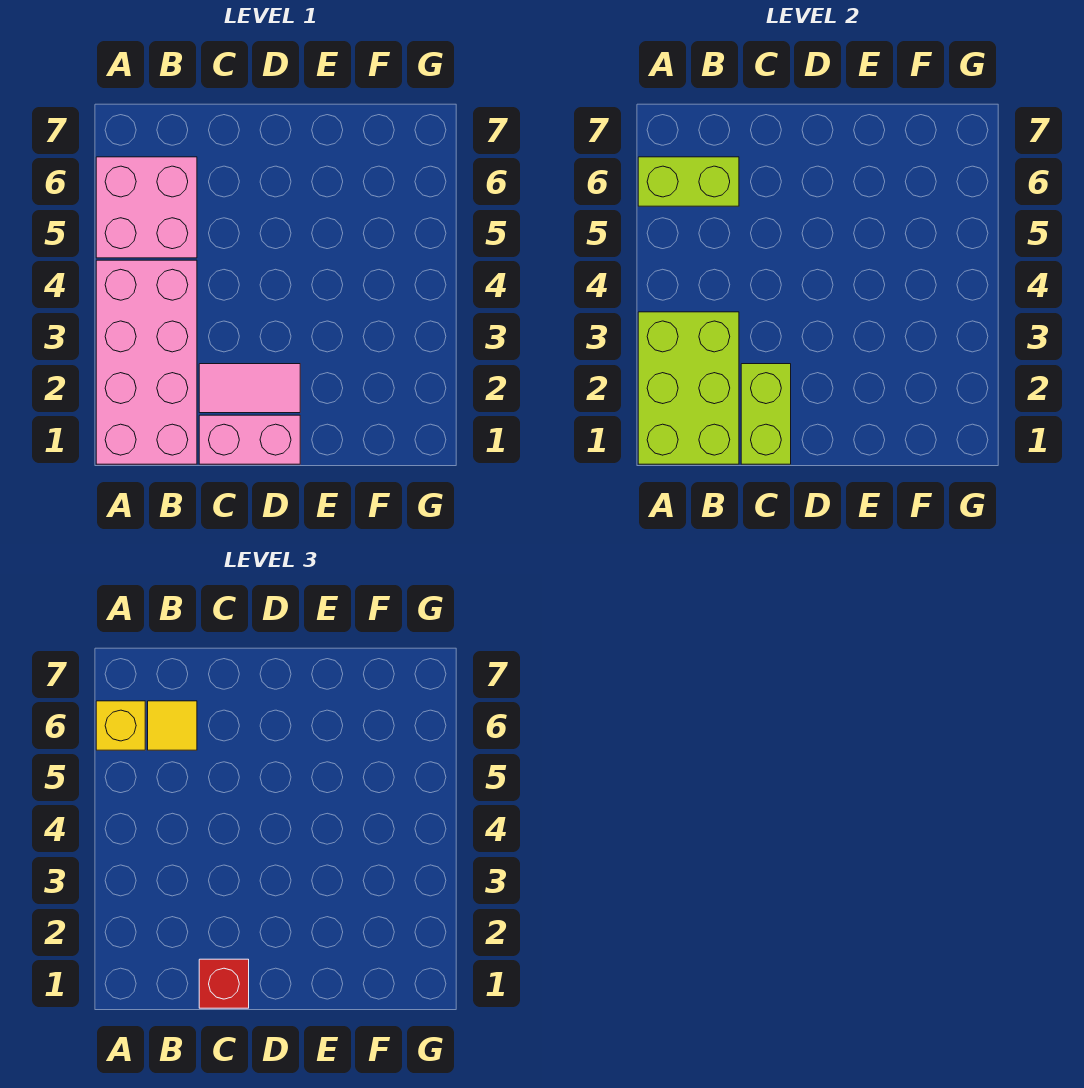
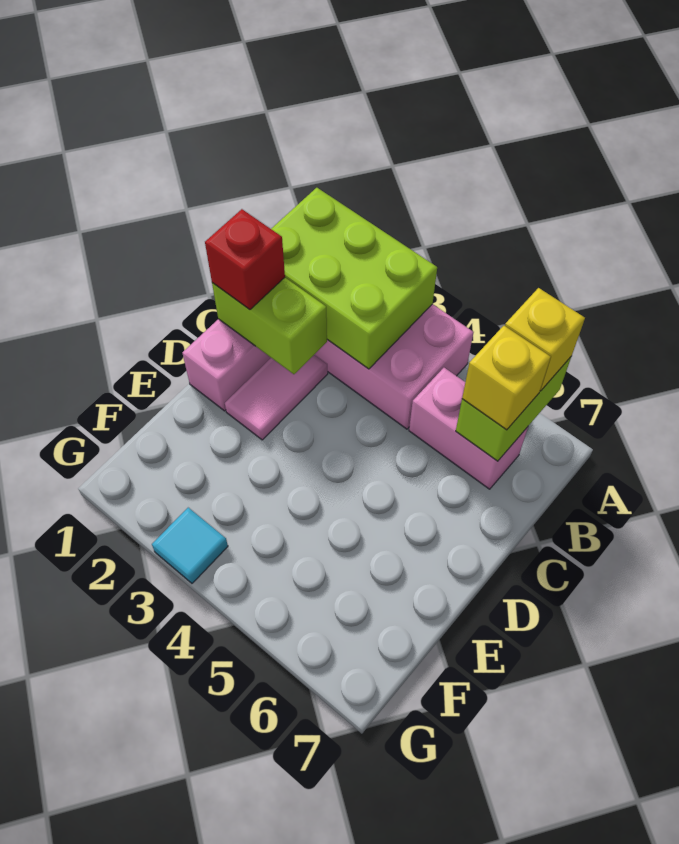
pink 2x2 brick [96,157,197,258] -> pink 1x2 brick [409,368,528,489]
yellow 1x1 tile [148,701,197,750] -> yellow 1x1 brick [462,326,551,430]
none -> cyan 1x1 tile [152,508,228,583]

